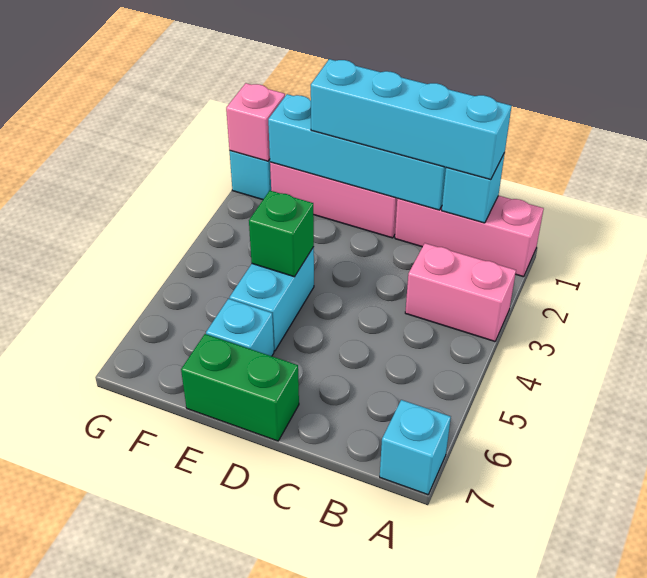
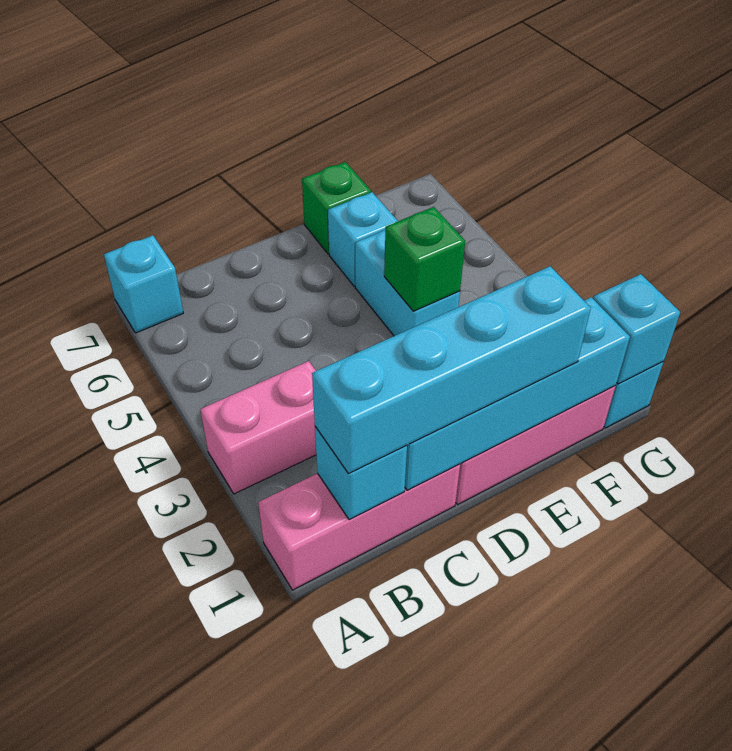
green 1x2 brick [181,334,299,441] -> green 1x1 brick [302,162,371,254]
pink 1x1 brick [226,83,285,161] -> cyan 1x1 brick [593,274,680,384]

